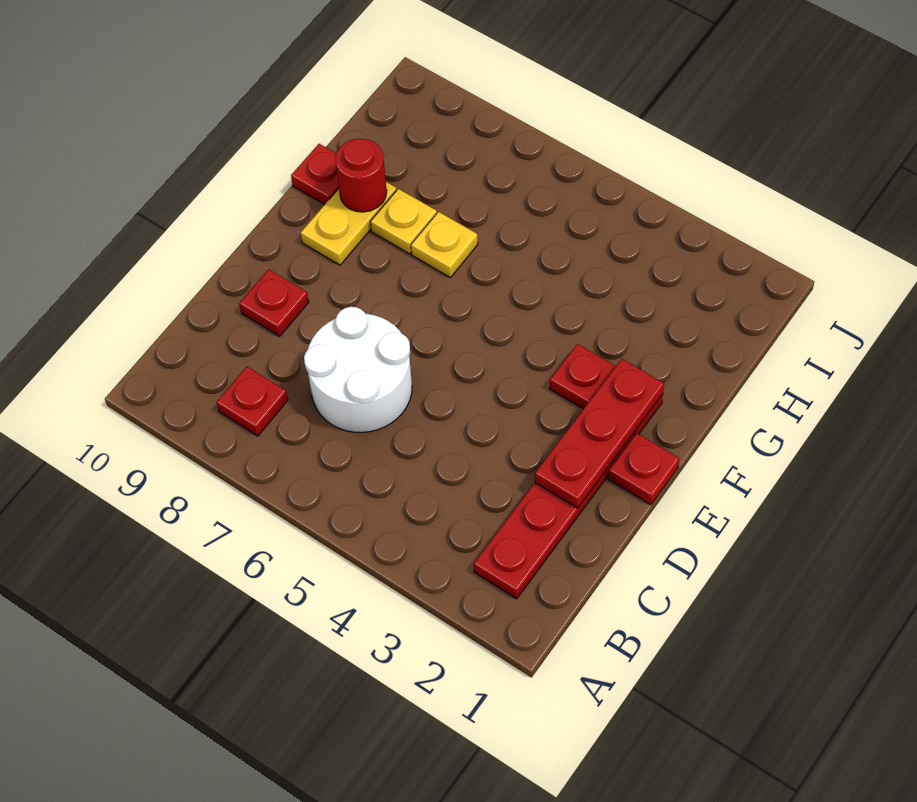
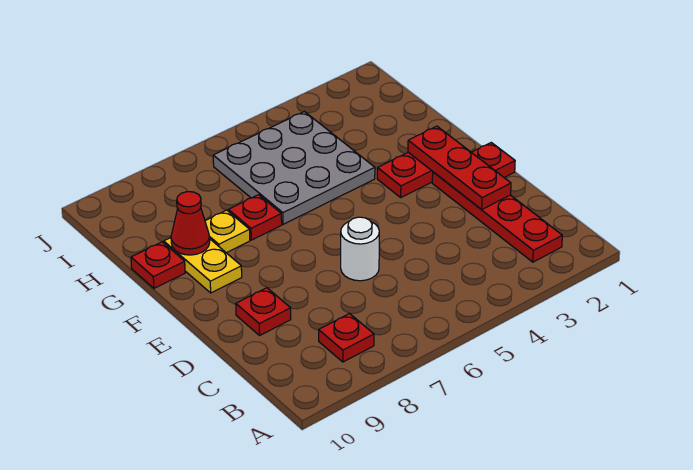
white 2x2 round brick [304,307,412,433] -> white 1x1 round brick [341,217,379,281]
none -> grey 3x3 plate [213,112,375,224]
yellow 1x1 plate [411,212,478,278] -> red 1x1 plate [228,195,282,240]
red 1x1 round brick [335,139,387,212] -> red 1x1 cone [171,192,210,255]

